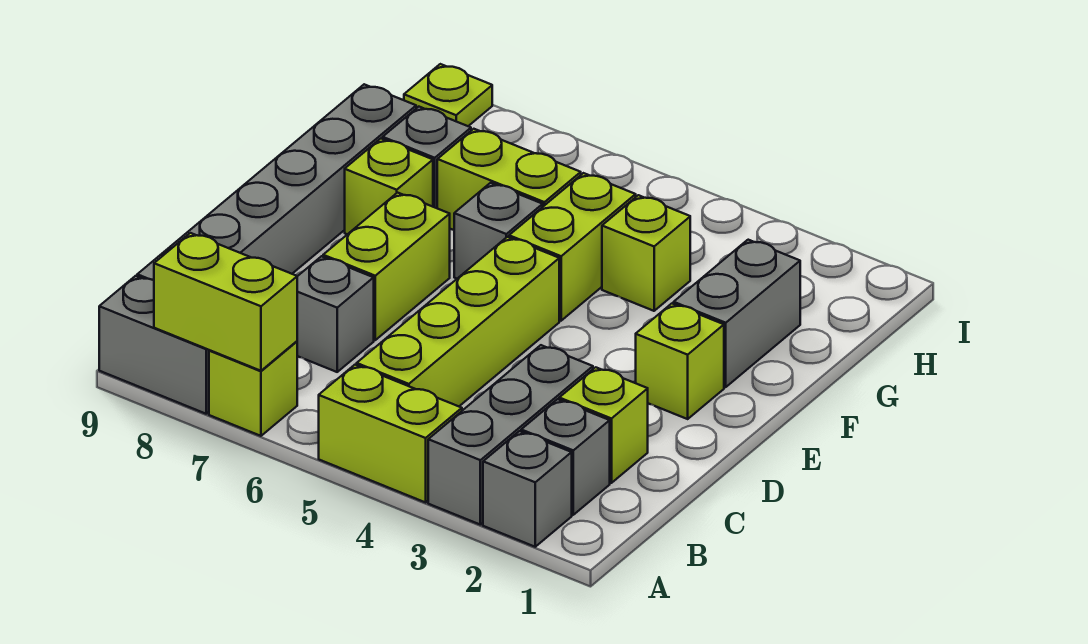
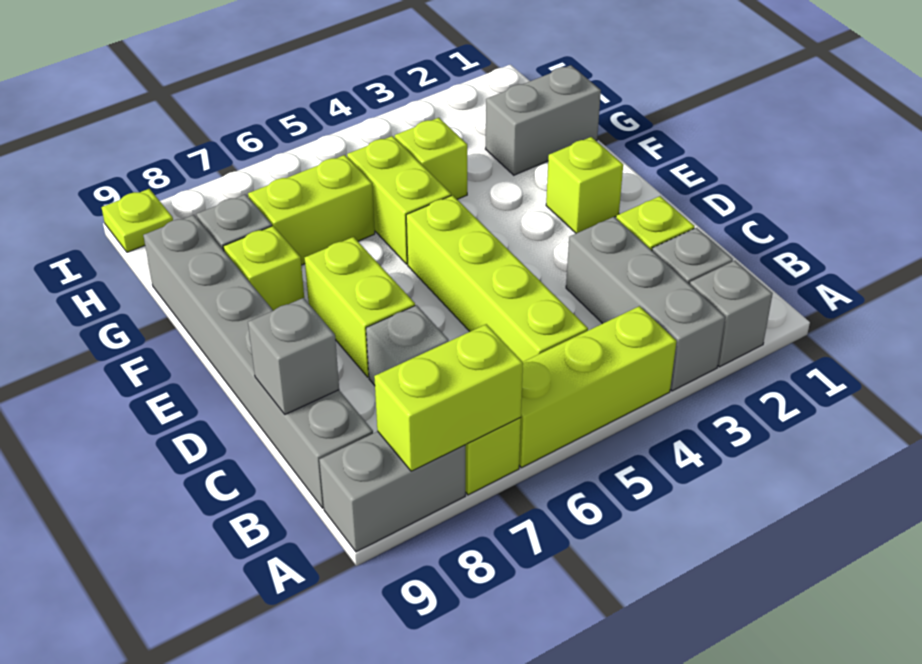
lime 1x2 brick [319,365,462,502] -> lime 1x3 brick [519,306,676,468]
grey 1x2 brick [674,240,800,387] -> grey 1x2 brick turned to [486,65,601,175]
grey 1x1 brick [454,183,543,279] -> grey 1x1 brick moved to [248,298,339,414]

